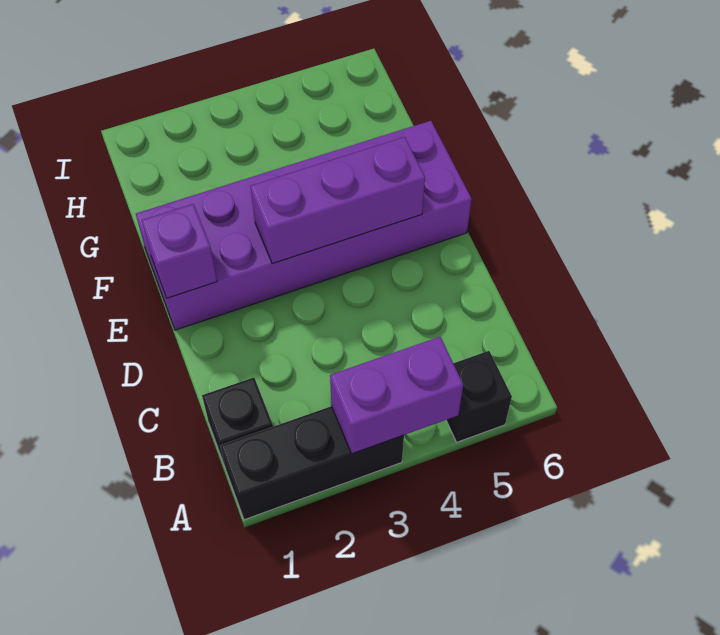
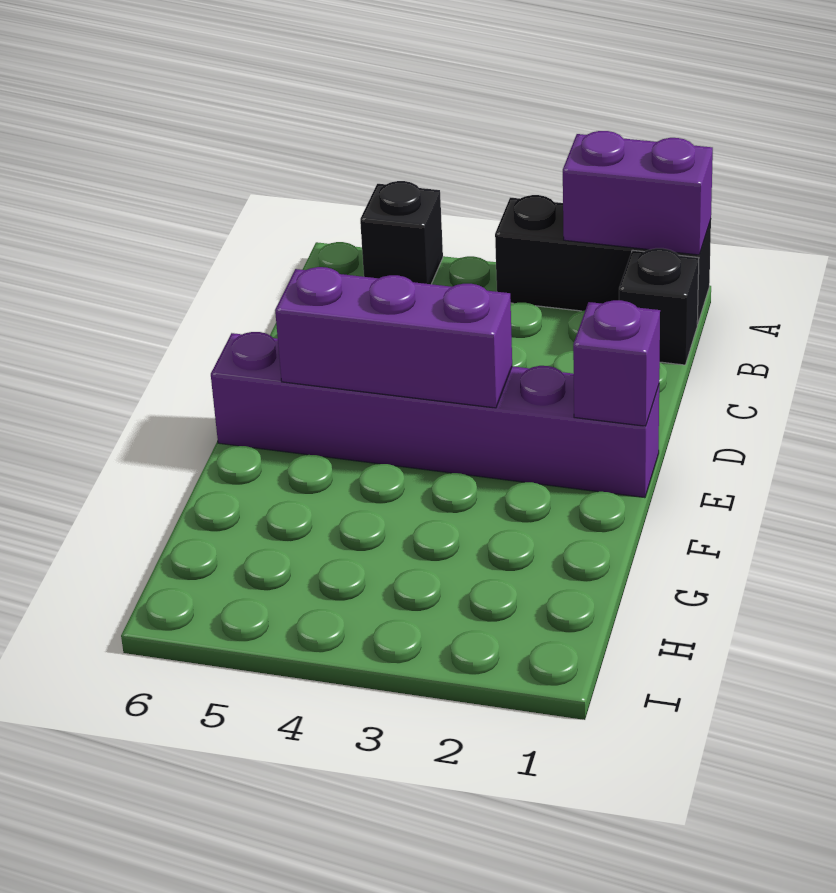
purple 1x2 brick [330,337,463,454] -> purple 1x2 brick moved to [563,131,713,255]
purple 2x6 brick [136,121,472,330] -> purple 1x6 brick [211,332,659,498]

